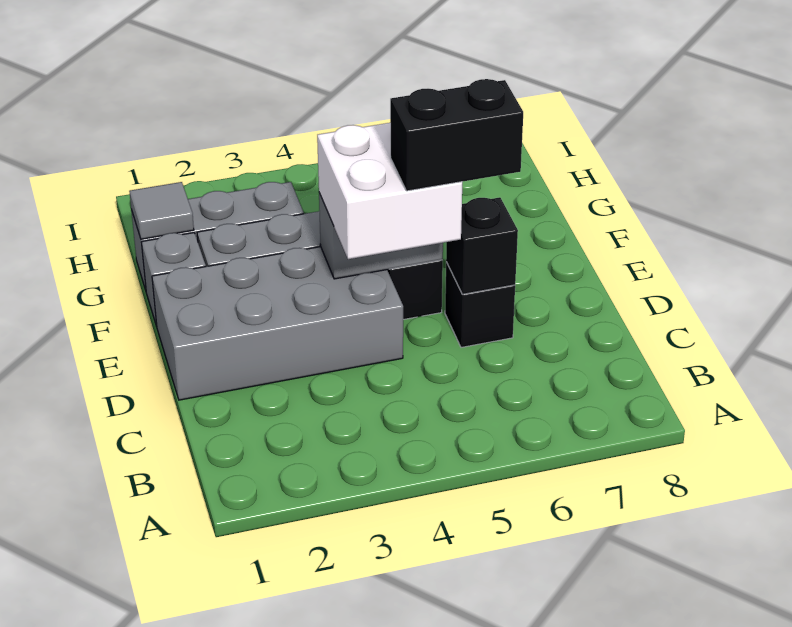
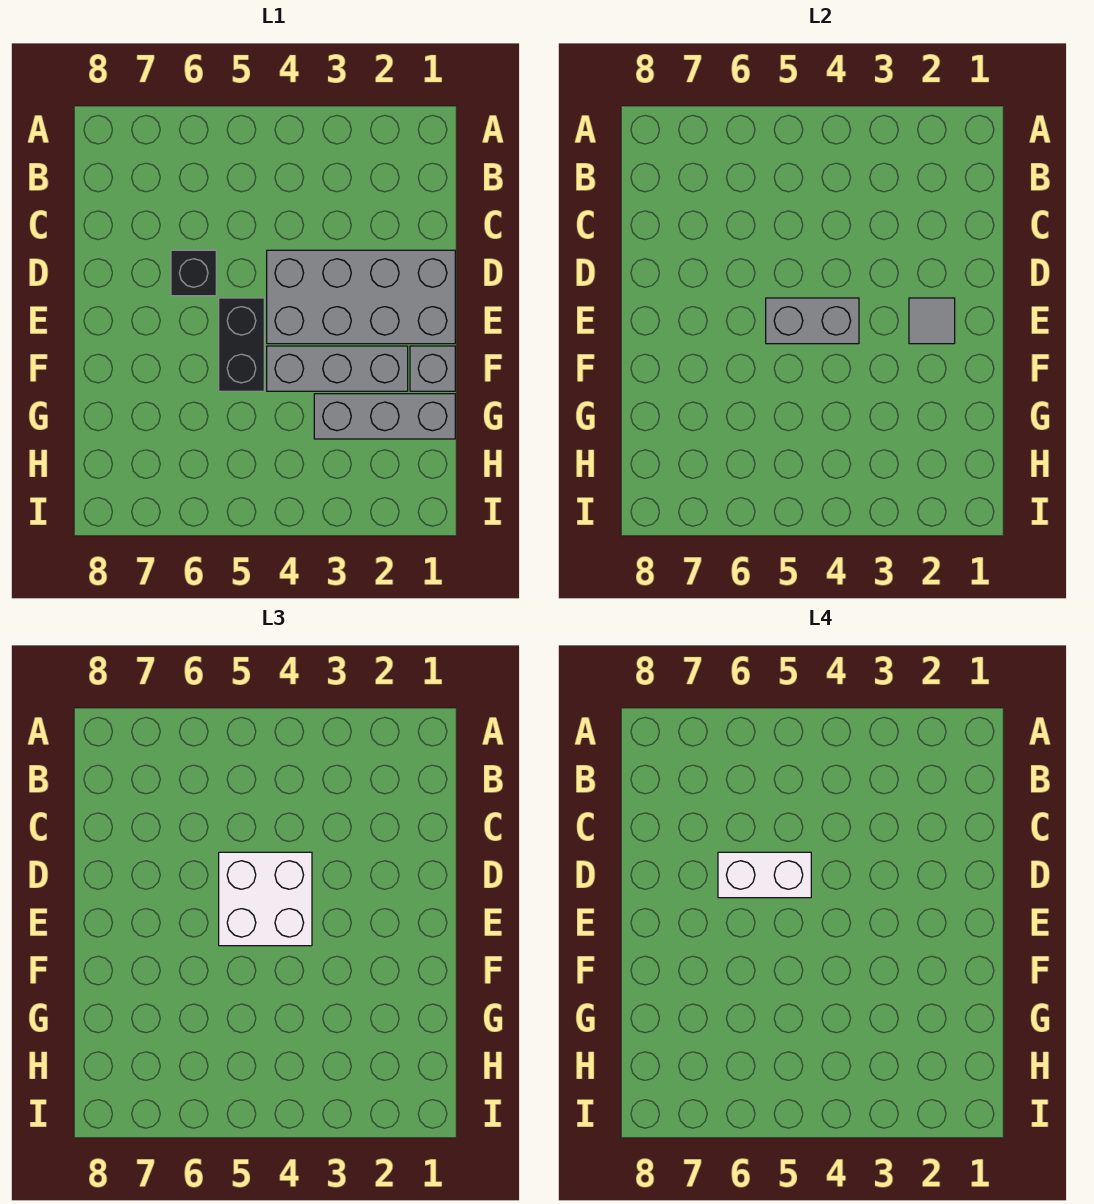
black 1x2 brick [390,79,523,191] -> white 1x2 brick [718,852,811,898]
black 1x1 brick [446,197,518,294] -> none
grey 1x1 tile [129,182,194,239] -> grey 1x1 tile moved to [909,298,955,344]

